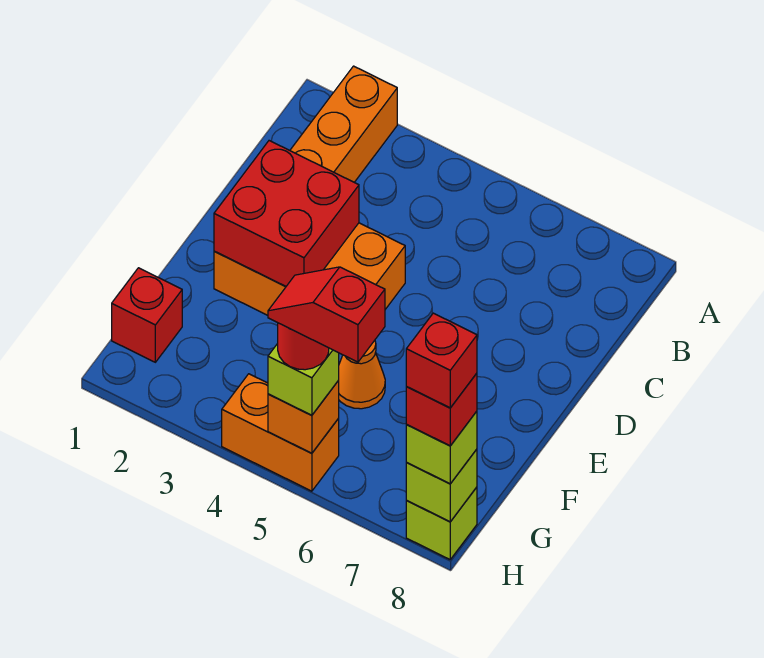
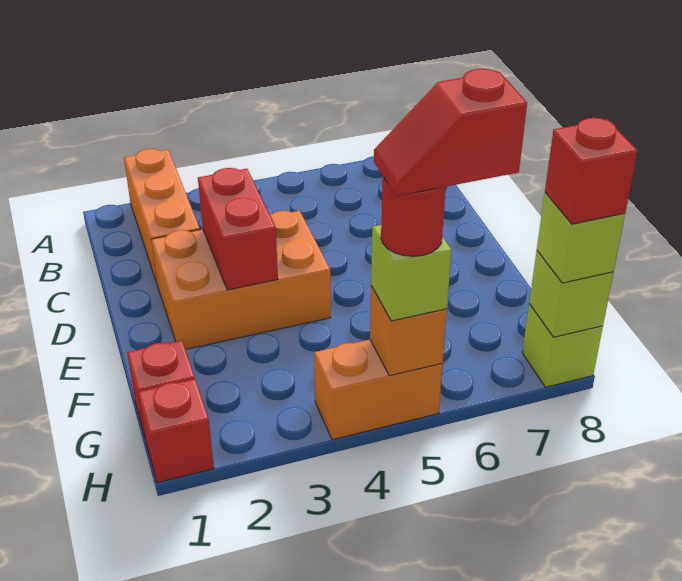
red 2x2 brick [214,141,359,286] -> red 1x2 brick [198,168,278,290]
orange 1x1 cone [338,340,385,409] -> none
red 1x1 brick [406,313,477,408] -> red 1x1 brick moved to [138,379,214,483]

